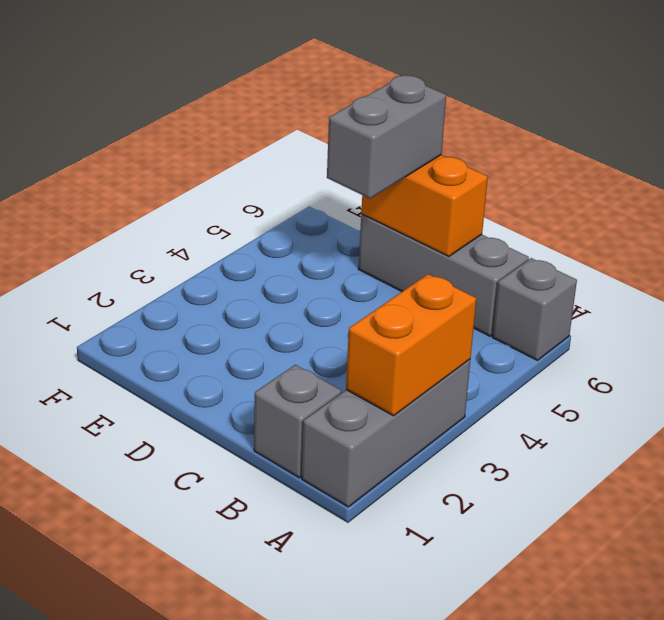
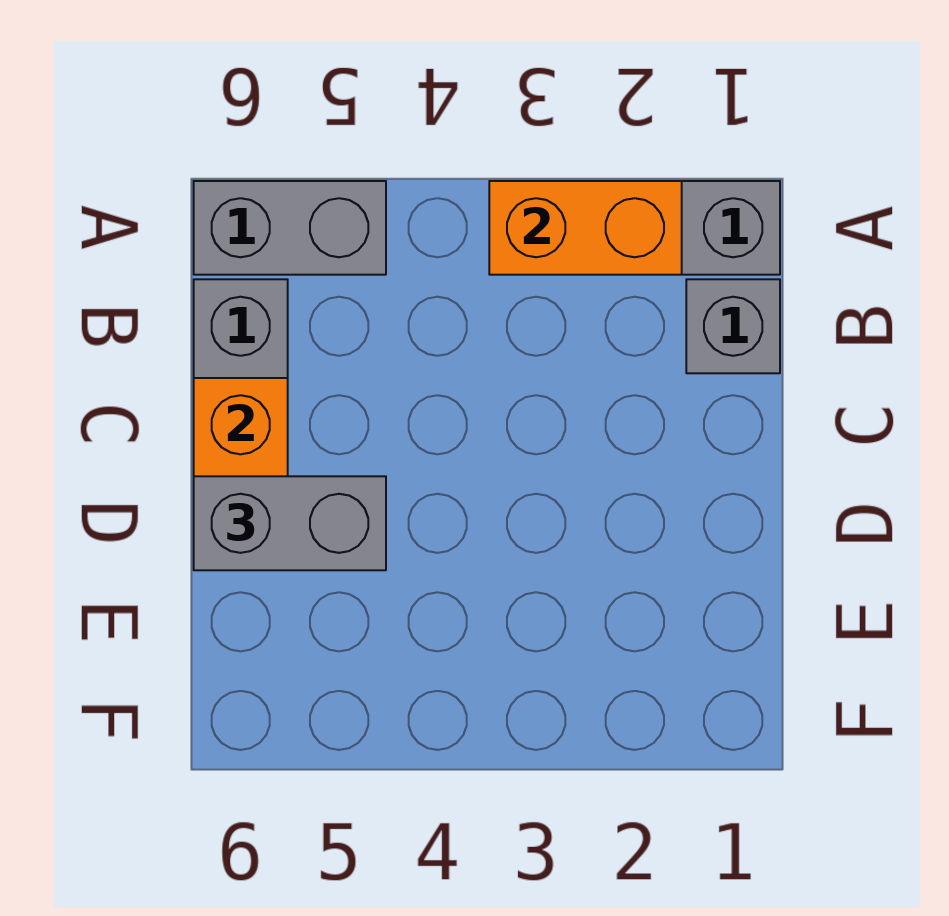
grey 1x1 brick [492,258,577,360] -> grey 1x2 brick [194,181,386,275]

